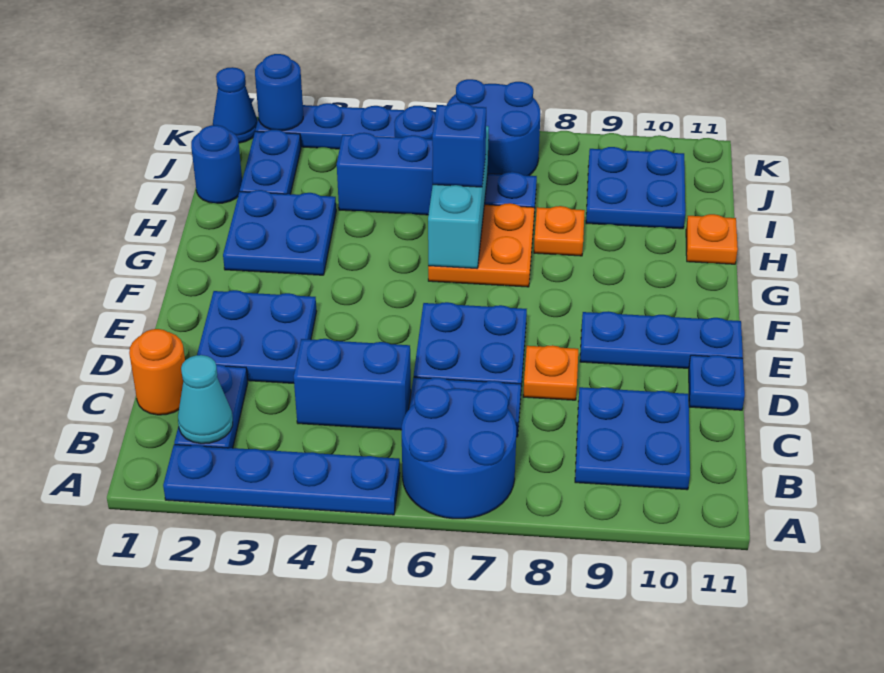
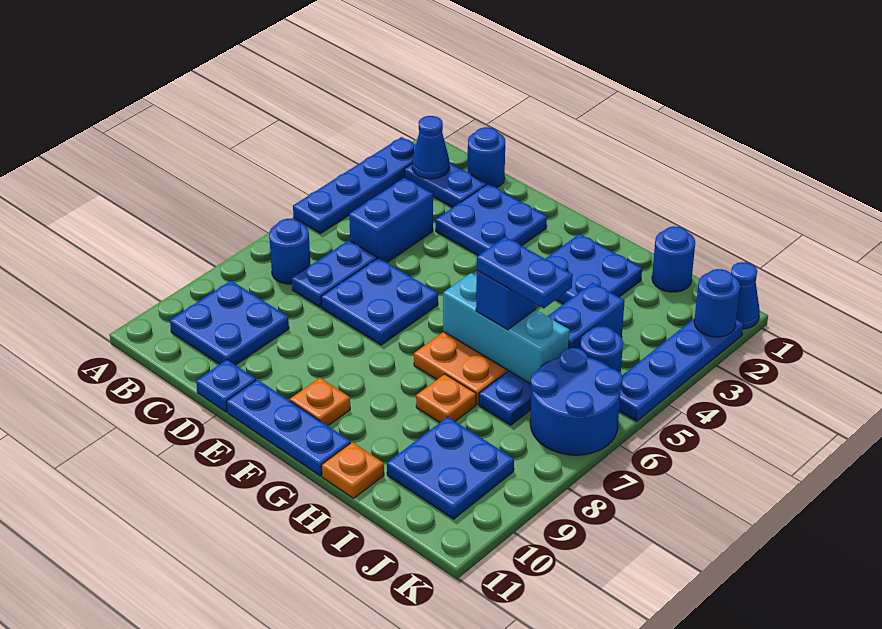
blue 2x2 round brick [402,385,516,519] -> blue 1x1 round brick [269,219,310,284]
cyan 1x1 cone [178,355,233,444] -> blue 1x1 cone [412,116,449,179]
orange 1x1 round brick [129,329,185,415] -> blue 1x1 round brick [468,127,505,188]
orange 1x1 plate [523,345,578,400] -> orange 1x1 plate moved to [290,378,350,426]
blue 1x3 plate [580,311,743,368] -> blue 1x3 plate turned to [226,380,351,476]
blue 1x2 plate [240,130,301,194] -> blue 1x2 plate moved to [477,237,572,308]

